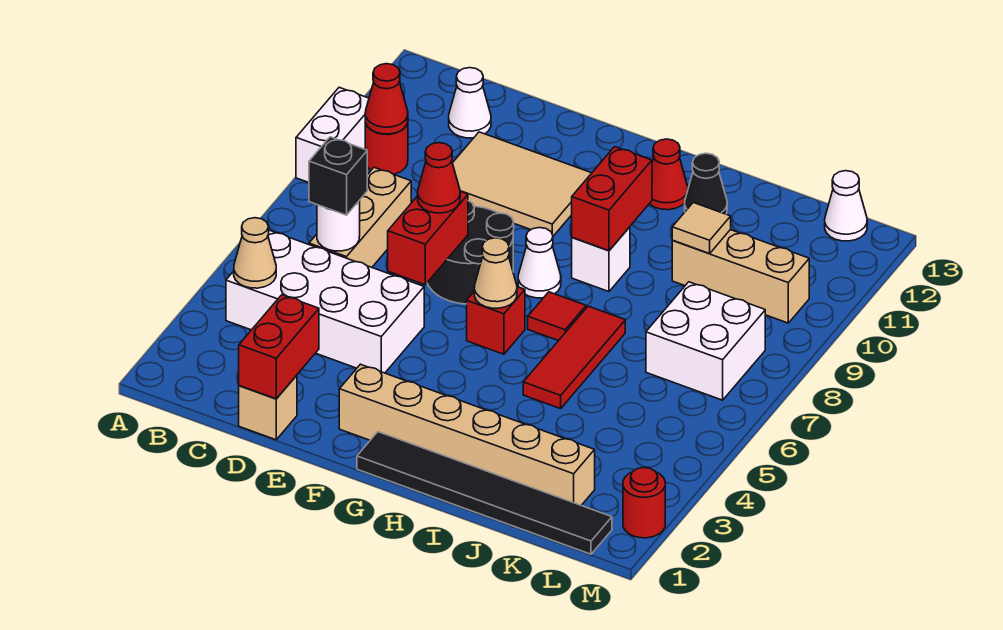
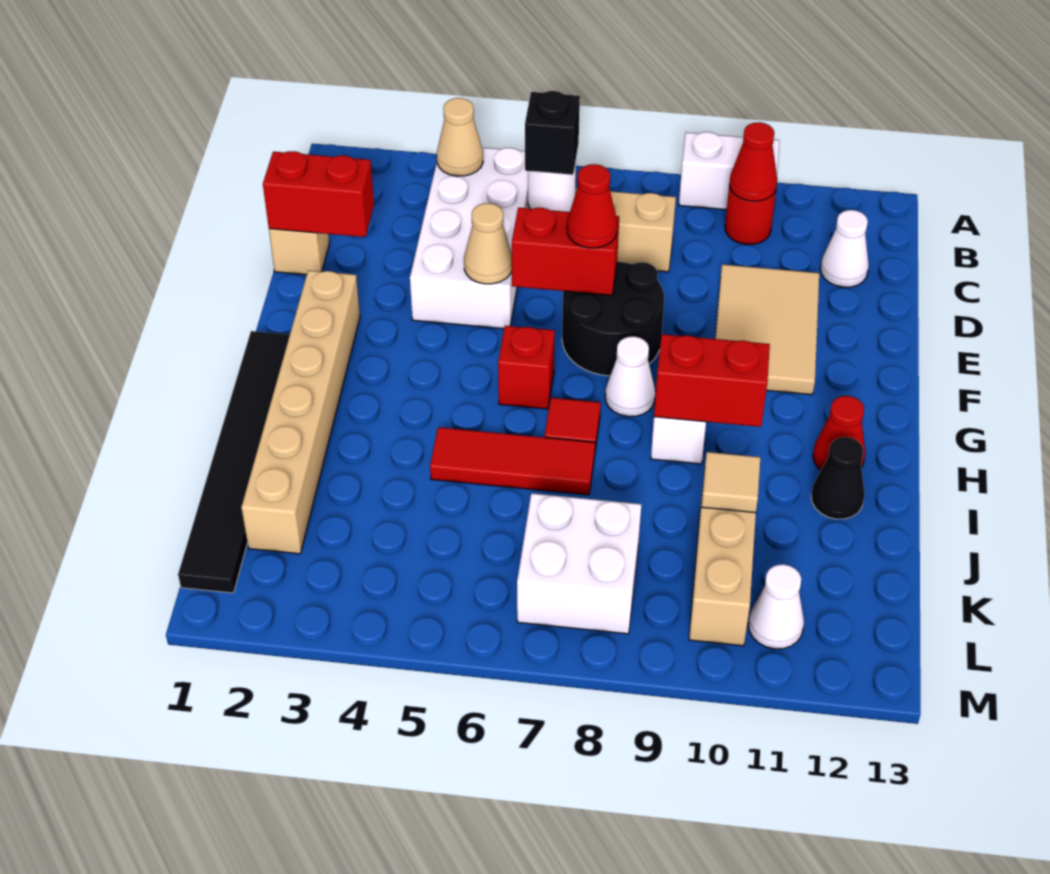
tan 1x1 cone [474,238,517,308] -> tan 1x1 cone moved to [464,203,512,284]
white 1x1 cone [825,171,867,241] -> white 1x1 cone moved to [748,564,804,649]
red 1x1 round brick [623,467,665,538] -> none

